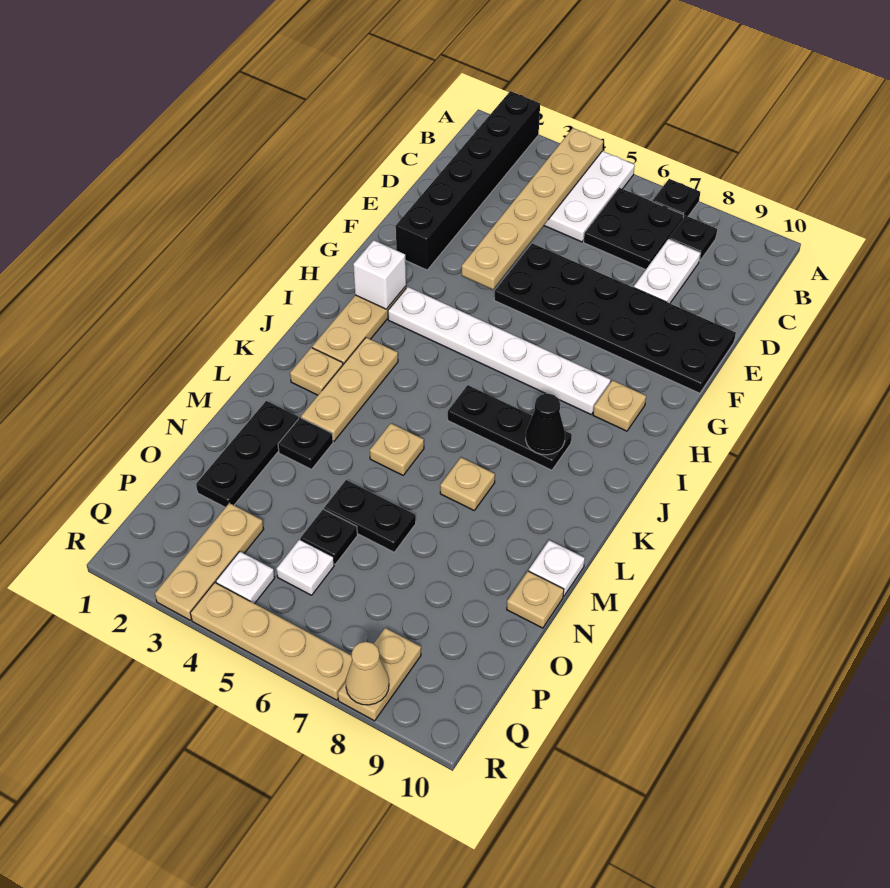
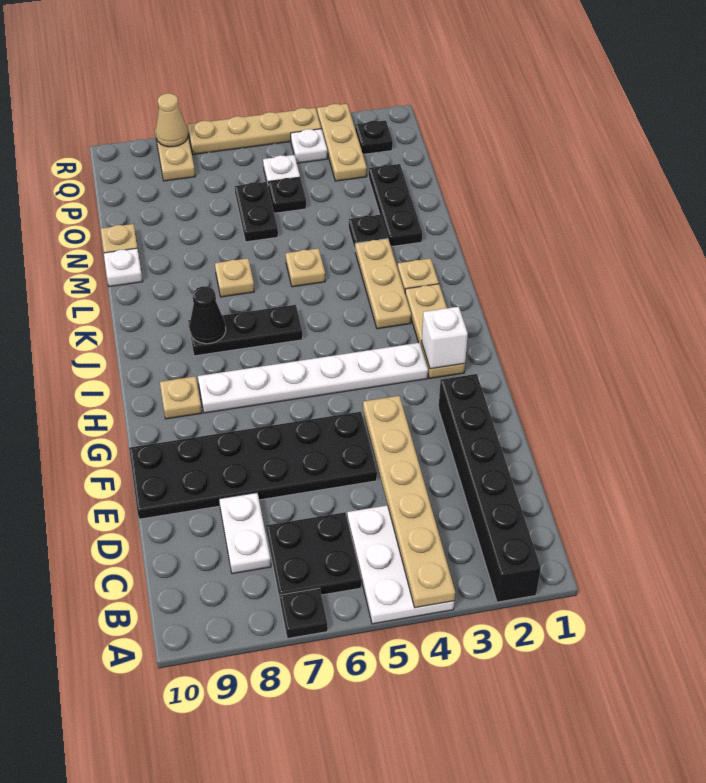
black 1x1 plate [669,216,717,261] -> black 1x1 plate moved to [355,120,393,154]
black 1x2 plate [324,480,416,552] -> black 1x2 plate turned to [235,182,278,242]

